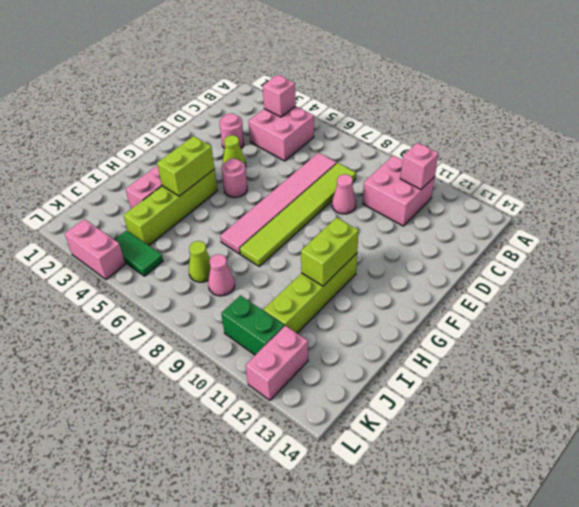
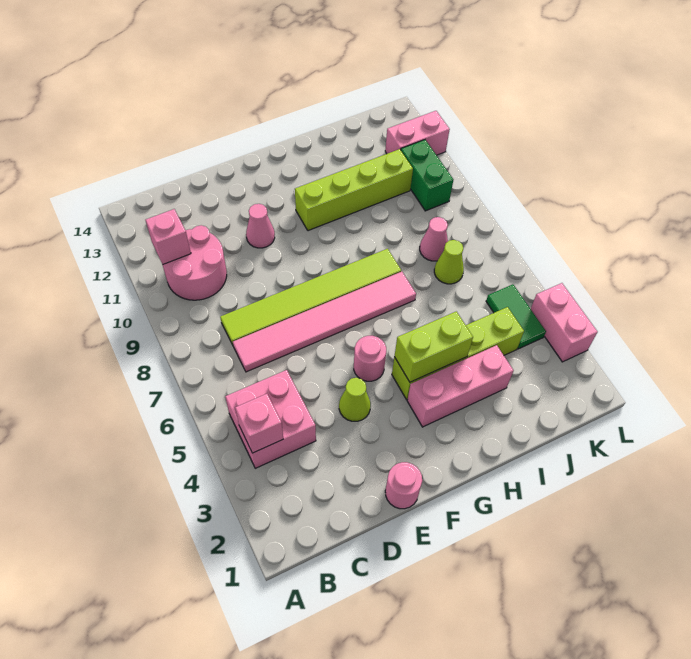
pink 2x2 brick [363,156,435,226] -> pink 2x2 round brick [163,225,227,300]
pink 1x1 round brick [220,113,244,149] -> pink 1x1 round brick moved to [385,462,422,509]
pink 1x1 cone [332,174,356,214] -> pink 1x1 cone moved to [246,204,275,248]
lime 1x2 brick [301,217,359,286] -> none

